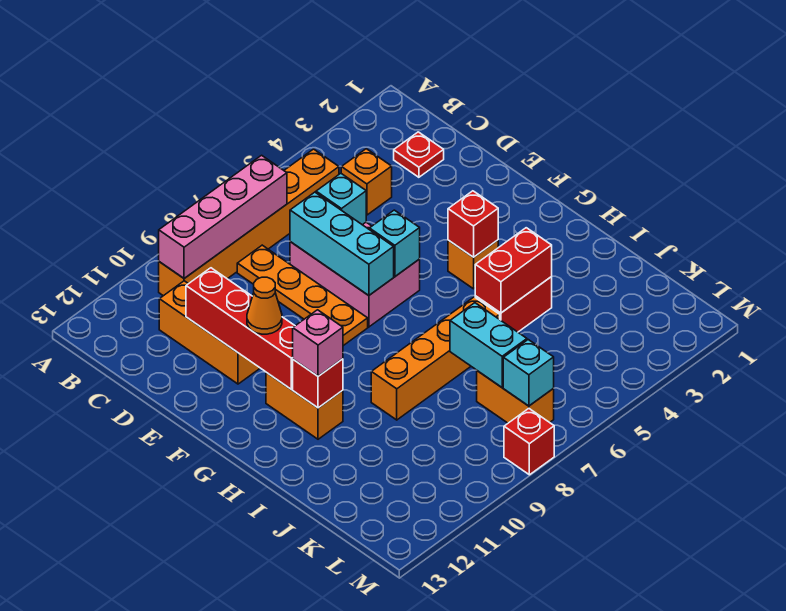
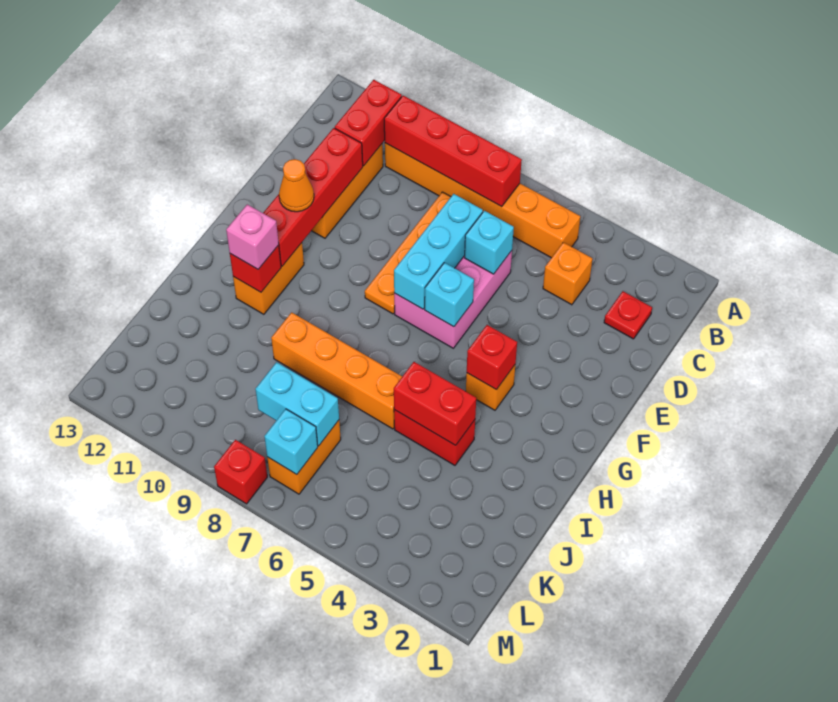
pink 1x4 brick [159,155,287,278] -> red 1x4 brick [384,96,522,207]
none -> red 1x2 brick [335,80,402,166]
cyan 1x2 brick [450,303,527,387] -> cyan 1x2 brick turned to [255,362,339,446]

